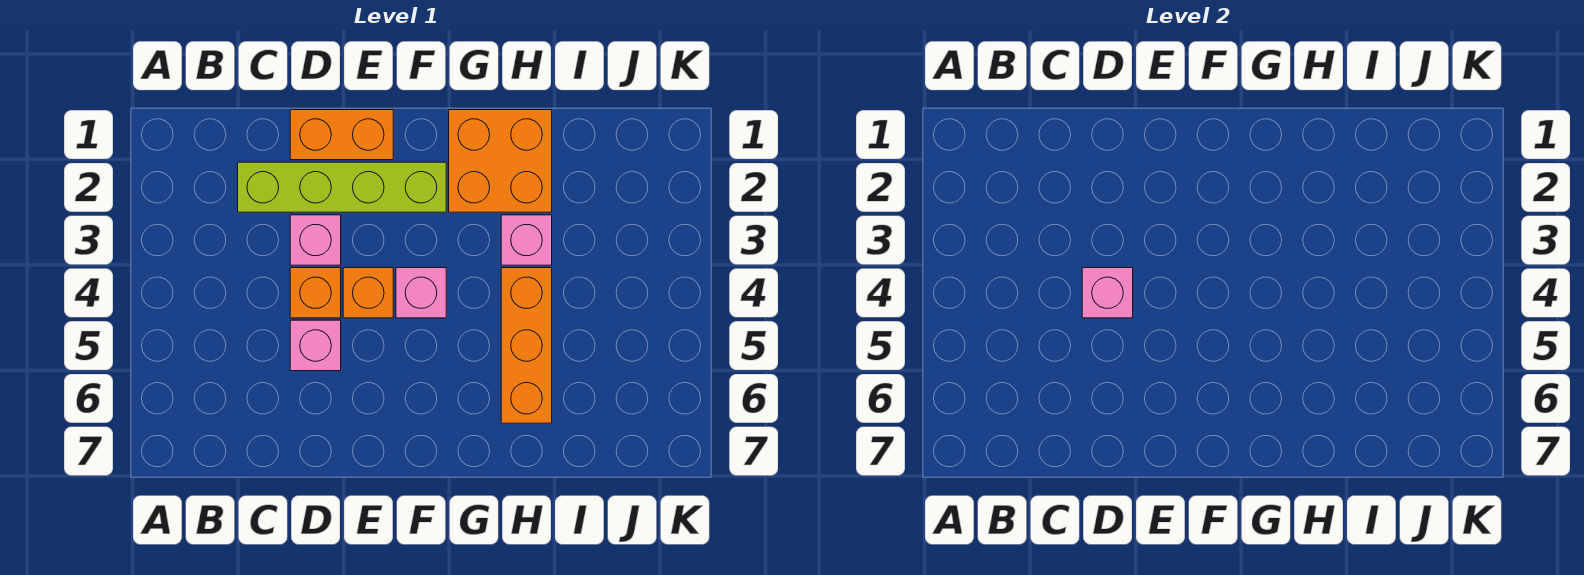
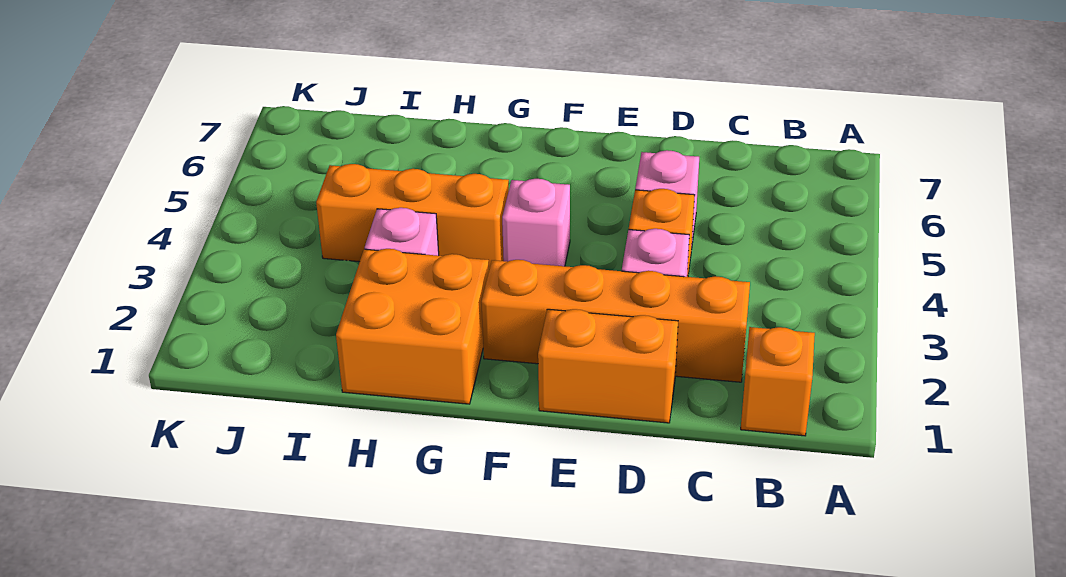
lime 1x4 brick [238,162,446,212] -> orange 1x4 brick [481,260,750,382]
pink 1x1 brick [1082,268,1133,318] -> none
orange 1x1 brick [343,268,393,318] -> orange 1x1 brick moved to [741,327,815,436]
orange 1x3 brick [501,268,552,423] -> orange 1x3 brick turned to [316,164,509,269]

